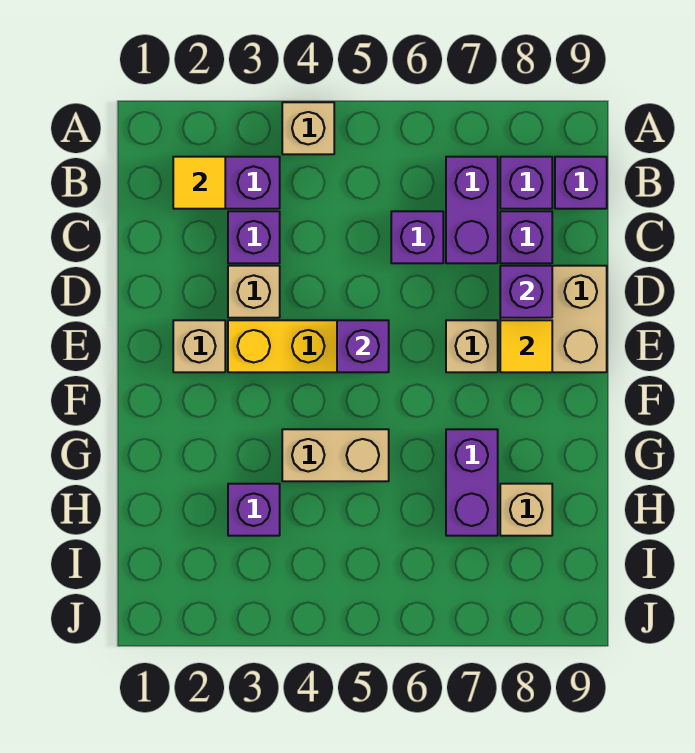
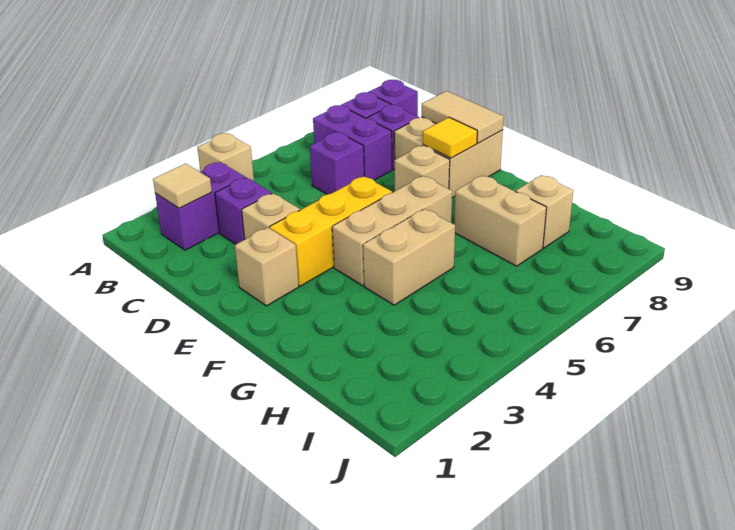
yellow 1x1 tile [173,157,225,209] -> tan 1x1 tile [153,164,212,208]
purple 1x1 brick [500,266,552,318] -> none
none -> tan 1x2 tile [422,91,504,143]
purple 1x1 brick [337,320,389,372] -> none
none -> tan 1x3 brick [332,176,452,286]
purple 1x2 brick [446,429,498,536] -> tan 1x2 brick [454,176,547,266]
purple 1x1 brick [228,484,280,536] -> none

